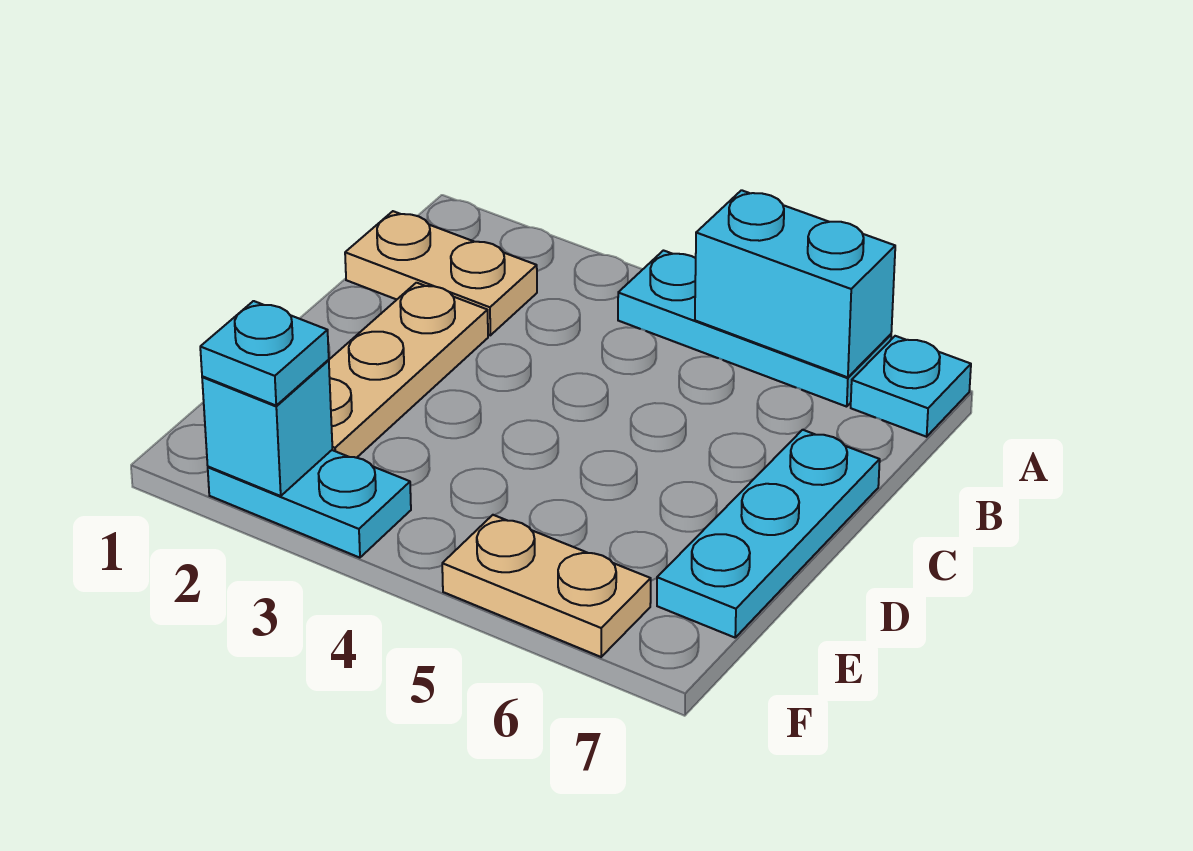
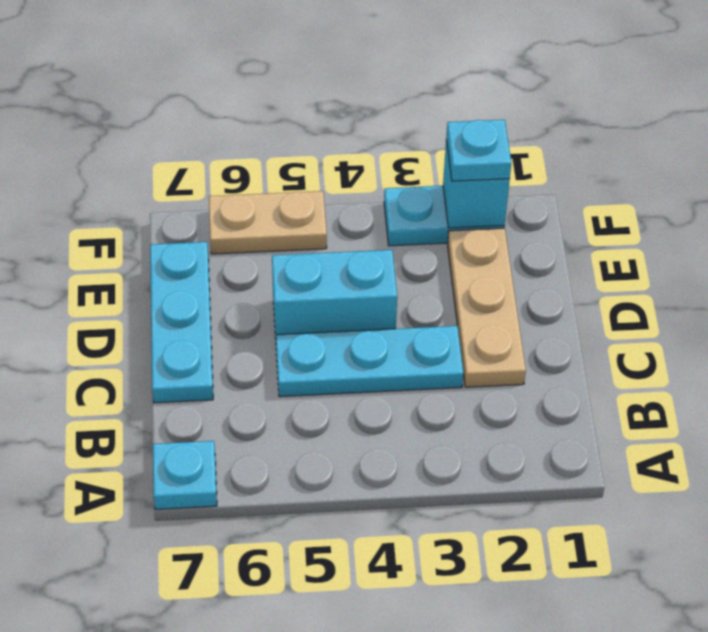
cyan 1x3 plate [618,251,891,407] -> cyan 1x3 plate moved to [276,326,463,397]
cyan 1x2 brick [695,190,895,377] -> cyan 1x2 brick moved to [272,250,397,338]
tan 1x2 plate [345,211,537,335] -> none

